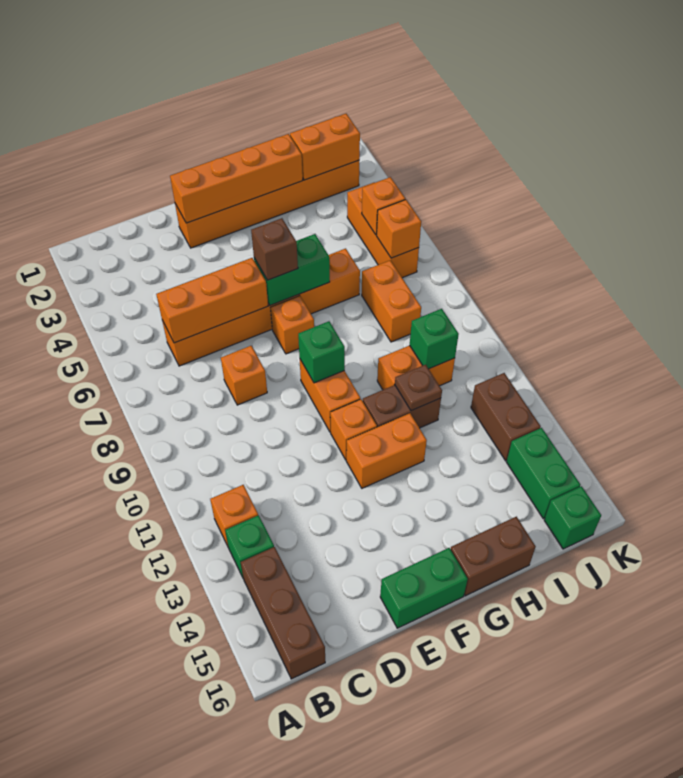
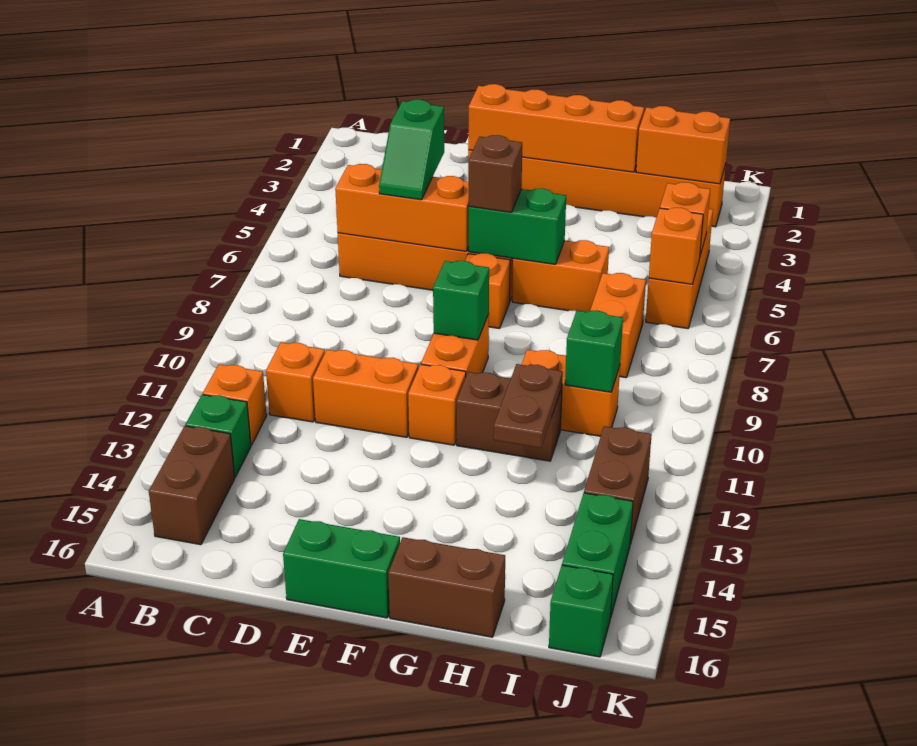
brown 1x3 brick [241,547,325,679] -> brown 1x2 brick [149,426,235,545]
none -> green 1x2 slope [379,100,444,200]
orange 1x1 brick [221,346,267,405] -> orange 1x1 brick moved to [266,342,325,422]
orange 1x2 brick [346,413,427,488] -> orange 1x2 brick moved to [313,350,418,437]
brown 1x1 plate [395,365,442,411] -> brown 1x2 plate [494,364,563,448]

